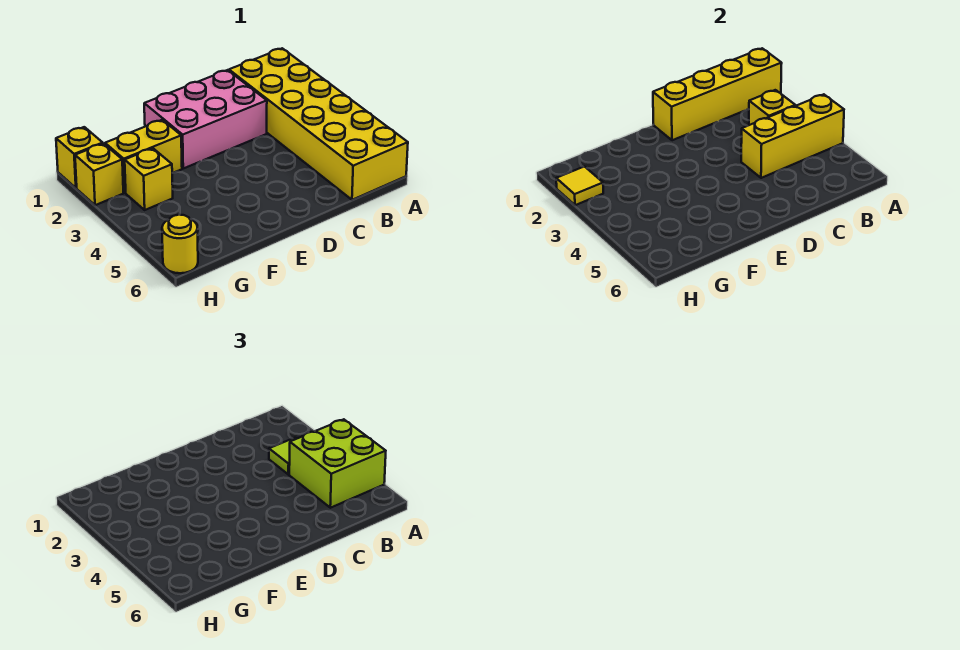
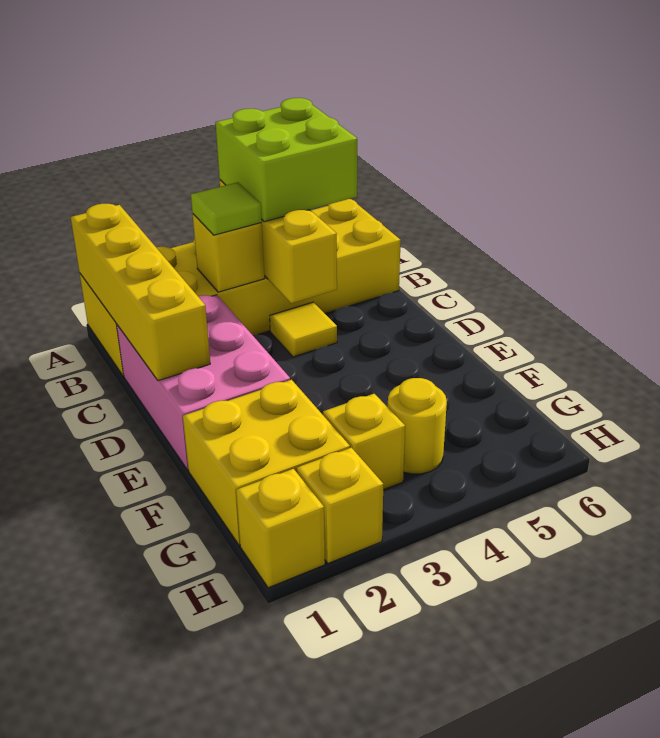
yellow 1x2 brick [105,120,182,193] -> yellow 2x2 brick [183,380,350,545]
yellow 1x1 tile [556,167,603,205] -> yellow 1x1 tile moved to [270,302,337,357]
yellow 1x1 round brick [162,215,198,273] -> yellow 1x1 round brick moved to [388,378,447,474]

